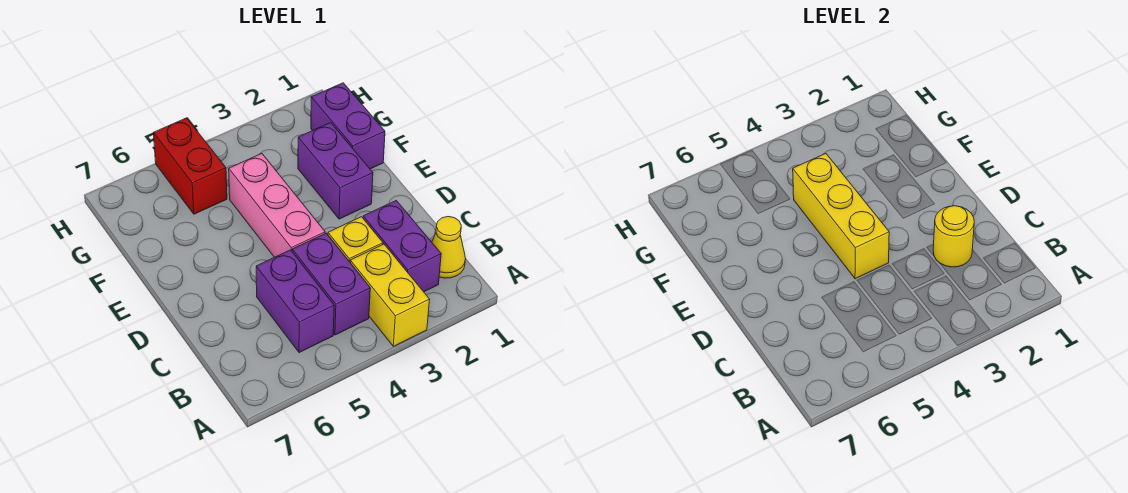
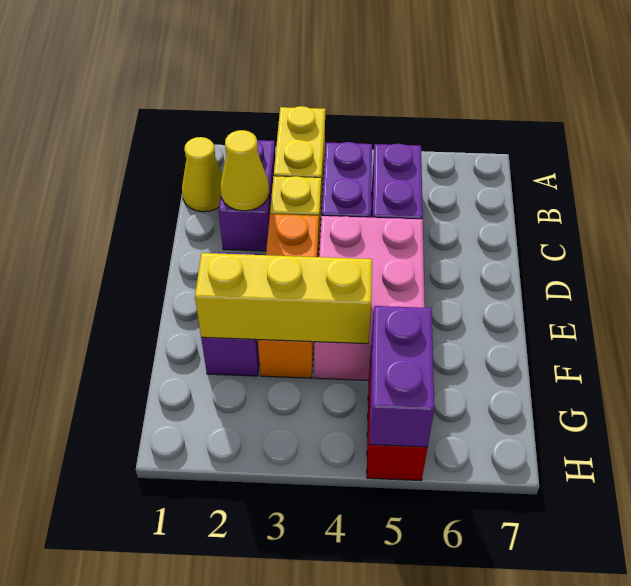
yellow 1x1 round brick [933,206,974,267] -> yellow 1x1 cone [220,130,269,211]
none -> orange 1x3 brick [258,214,319,378]
pink 1x3 brick [229,154,325,257] -> pink 2x3 brick [314,216,425,380]
yellow 1x3 brick [793,154,889,279] -> yellow 1x3 brick turned to [195,253,372,344]
purple 1x2 brick [311,83,385,169] -> purple 1x2 brick moved to [370,306,434,447]

